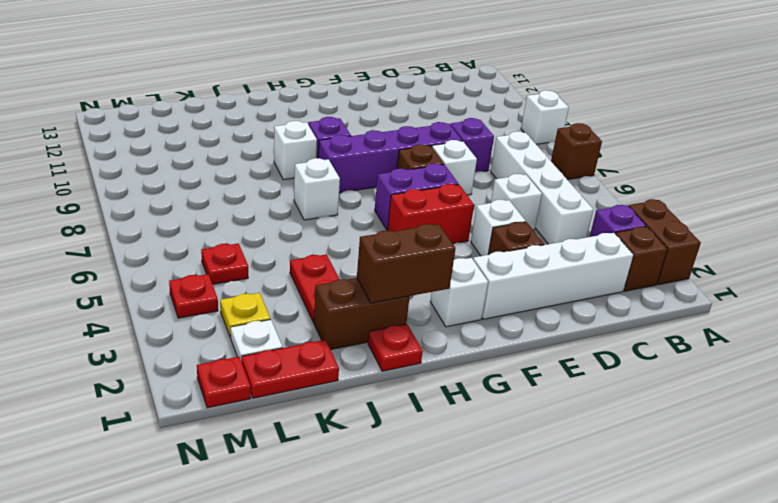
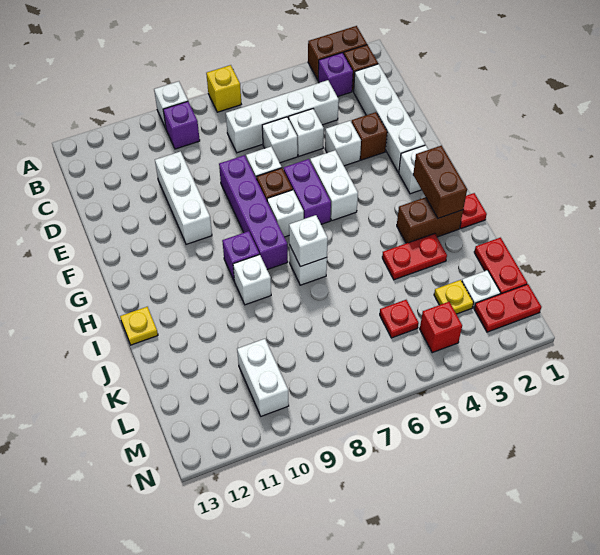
brown 1x1 brick [551,123,602,180] -> yellow 1x1 brick [206,65,241,112]
none -> white 1x1 brick [262,117,298,163]
purple 1x1 brick [450,118,494,172] -> purple 1x1 brick moved to [163,101,200,149]
none -> white 1x3 brick [155,151,212,244]
red 1x2 brick [388,184,474,244] -> white 1x2 brick [310,150,358,221]
none -> white 1x1 brick [267,190,304,237]
brown 1x2 brick [314,278,410,350] -> brown 1x2 brick turned to [397,197,463,243]
none -> white 1x1 brick [289,215,328,267]
none -> yellow 1x1 plate [120,307,158,345]
none -> white 1x2 brick [237,339,289,416]
red 1x1 plate [197,357,251,408] -> red 1x2 plate [474,284,541,332]
red 1x1 plate [169,274,218,318] -> red 1x1 brick [420,302,462,353]

